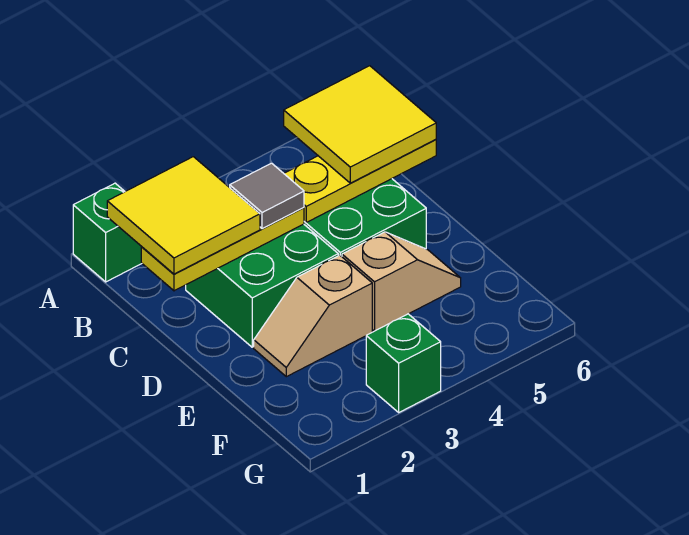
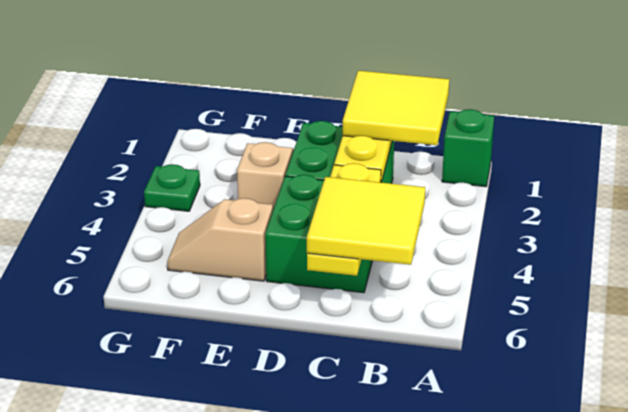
grey 1x1 tile [230,163,304,229] -> none
tan 1x2 slope [342,232,461,331] -> tan 1x2 slope turned to [167,198,273,281]
green 1x1 brick [366,314,441,412] -> green 1x1 plate [144,164,200,211]

